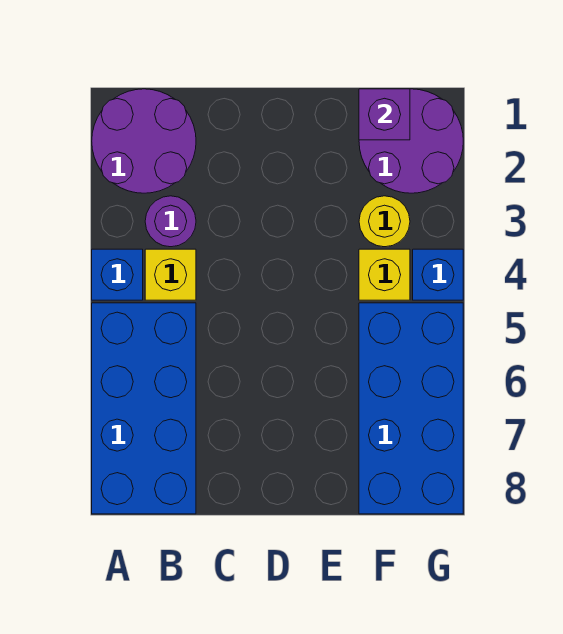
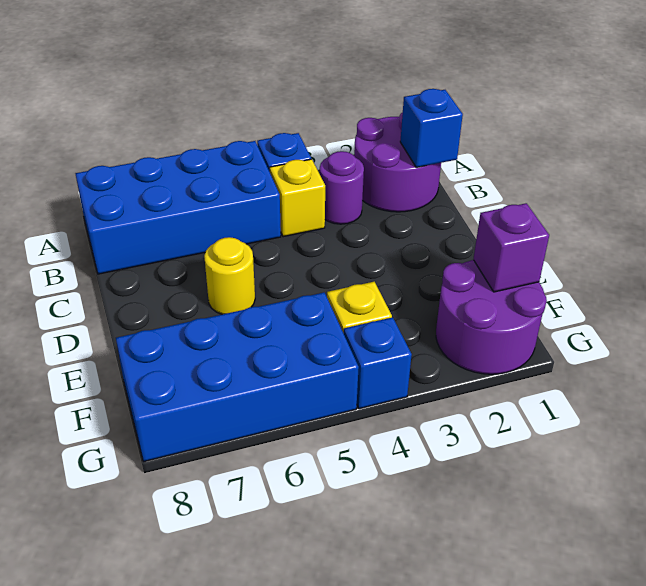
none -> blue 1x1 brick [400,89,463,167]
yellow 1x1 round brick [359,196,410,247] -> yellow 1x1 round brick moved to [204,237,255,314]

